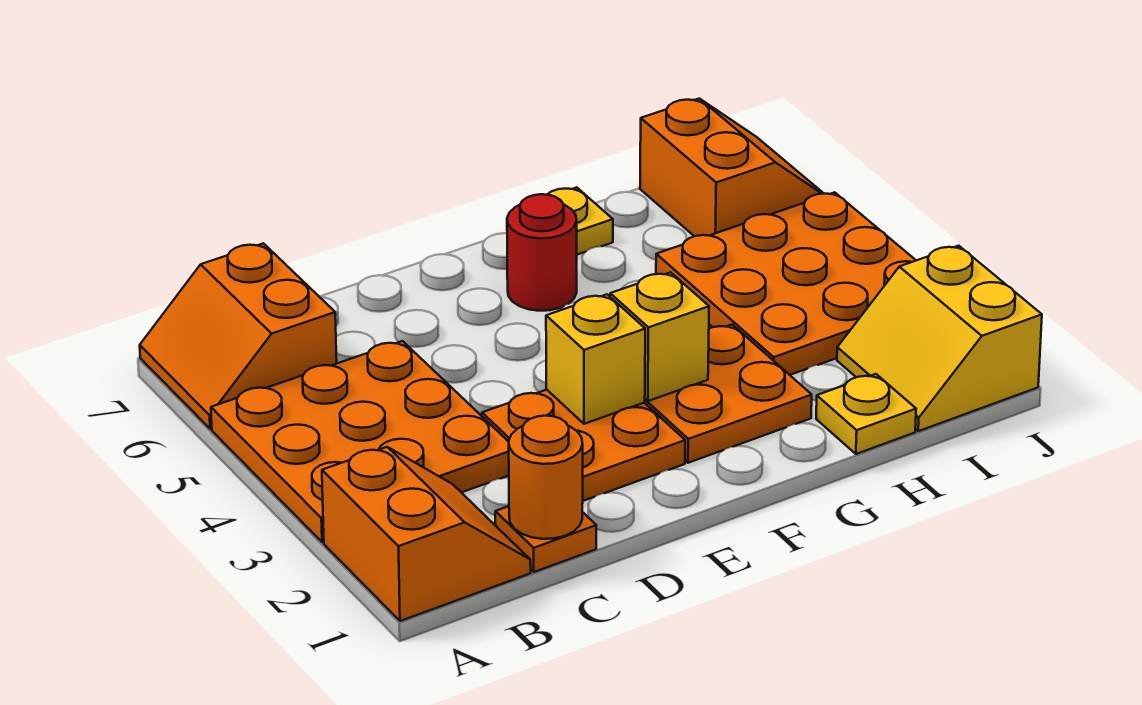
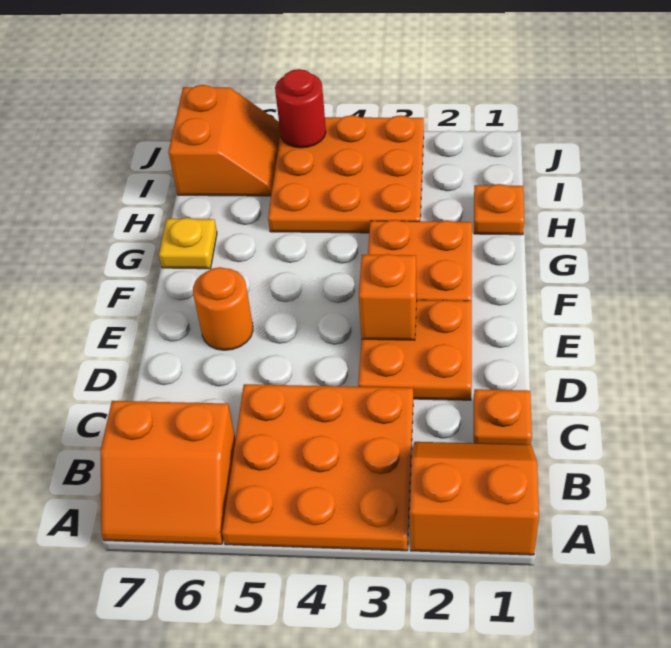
orange 1x1 round brick [509,416,583,539] -> orange 1x1 round brick moved to [193,267,253,350]
yellow 1x1 brick [546,294,645,424] -> orange 1x1 brick [359,254,417,340]
yellow 1x1 brick [610,272,709,401] -> none
red 1x1 round brick [507,194,577,311] -> red 1x1 round brick moved to [275,69,326,148]
yellow 1x1 plate [816,374,916,454] -> orange 1x1 plate [474,184,524,235]
yellow 2x2 slope [837,246,1042,431] -> none
orange 2x2 slope [640,99,824,236] -> orange 2x2 slope turned to [168,85,280,196]

